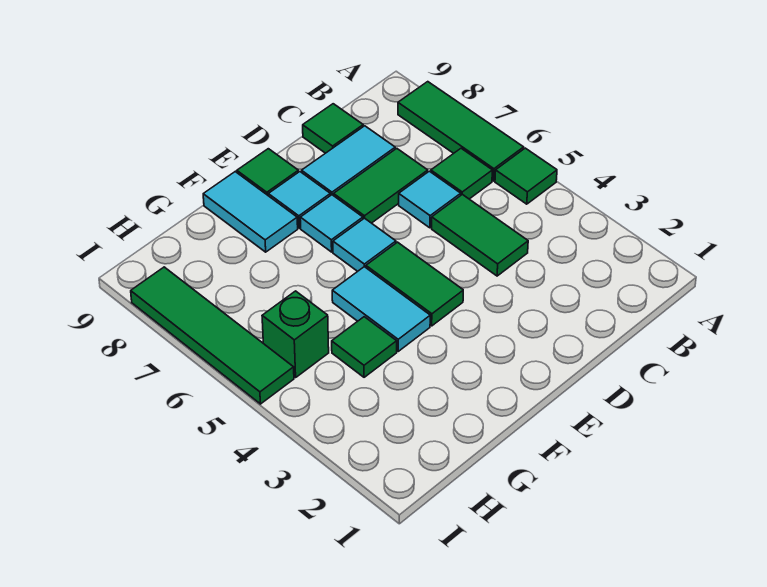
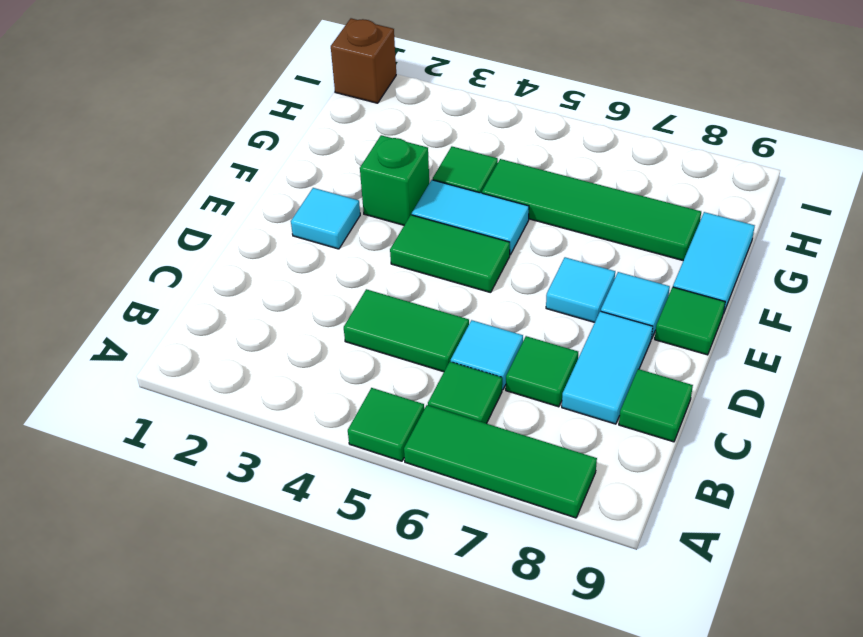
green 1x2 tile [334,148,428,223] -> green 1x1 tile [506,336,578,407]
cyan 1x1 tile [333,218,396,271] -> cyan 1x1 tile moved to [291,188,360,249]
cyan 1x2 tile [203,172,298,252] -> cyan 1x2 tile turned to [673,212,755,314]
green 1x1 brick [262,291,329,377] -> green 1x1 brick moved to [360,135,429,225]
none -> brown 1x1 brick [331,18,396,103]
green 1x4 tile [131,267,294,404] -> green 1x4 tile moved to [482,159,701,261]

